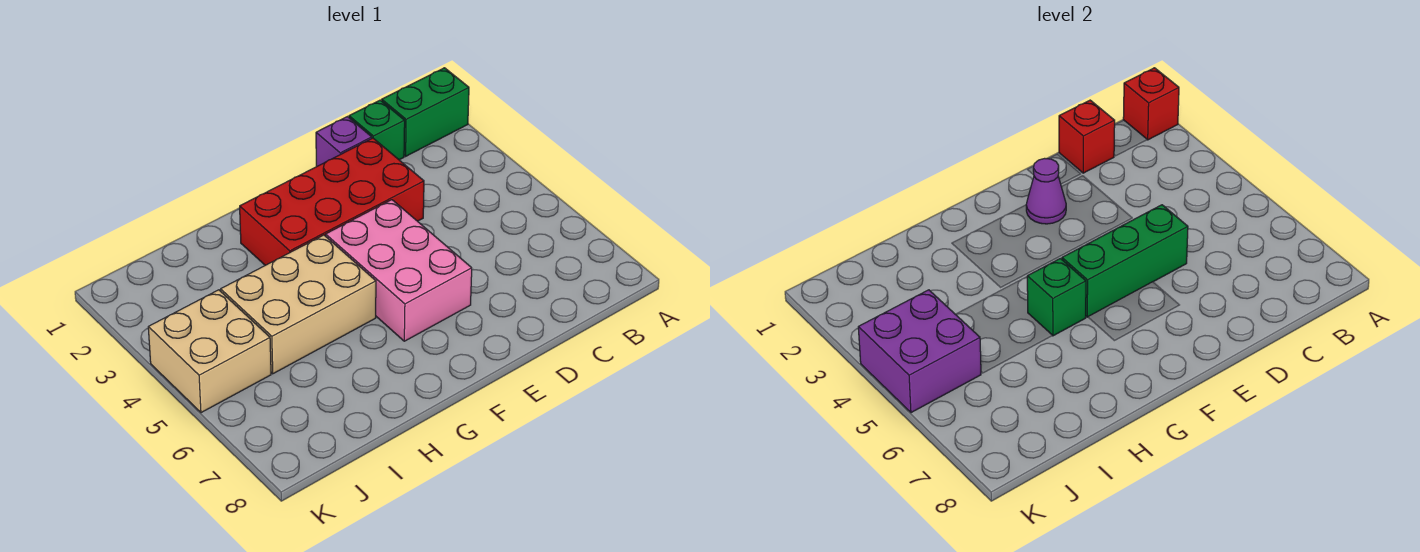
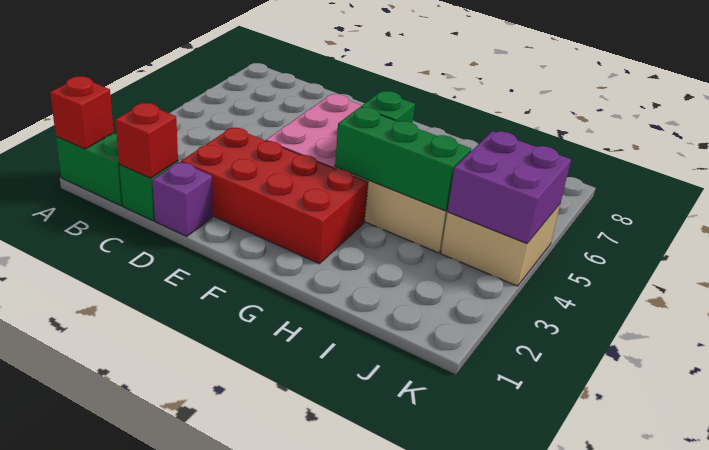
green 1x3 brick [1062,205,1188,317] -> green 1x3 brick moved to [335,107,471,211]
purple 1x1 cone [1026,158,1066,224] -> none

